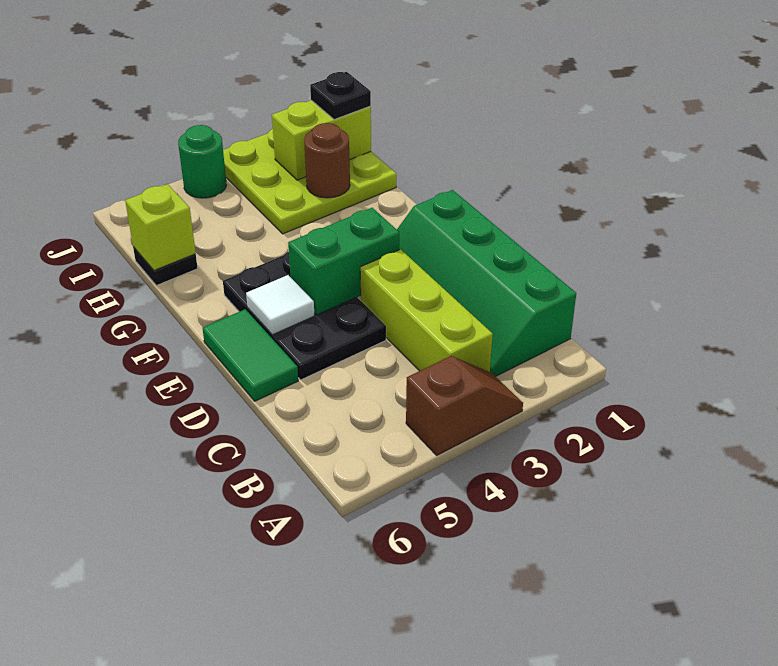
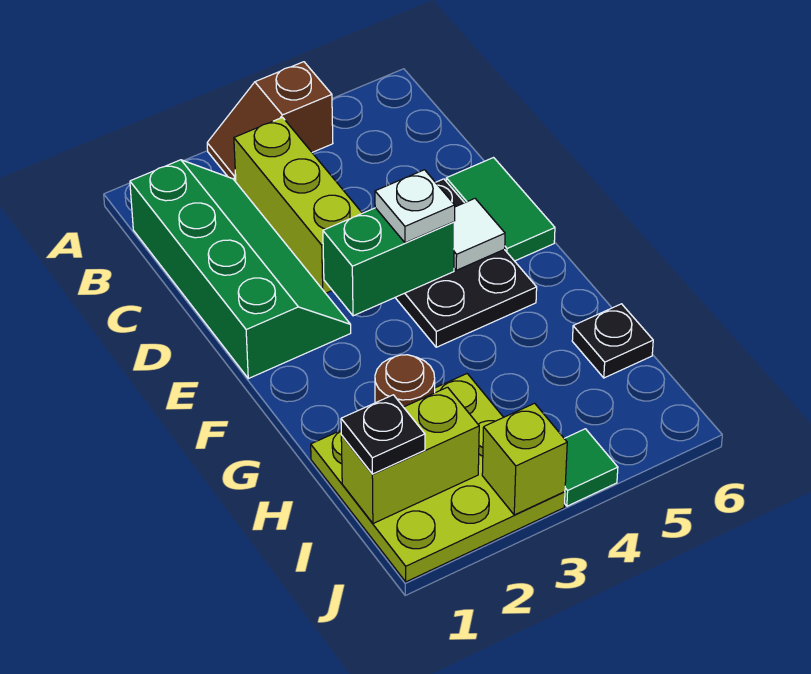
none -> white 1x1 plate [375,170,455,243]
lime 1x1 brick [125,184,196,270] -> lime 1x1 brick moved to [482,403,567,515]
green 1x1 round brick [178,125,227,198] -> green 1x1 tile [564,429,618,506]

